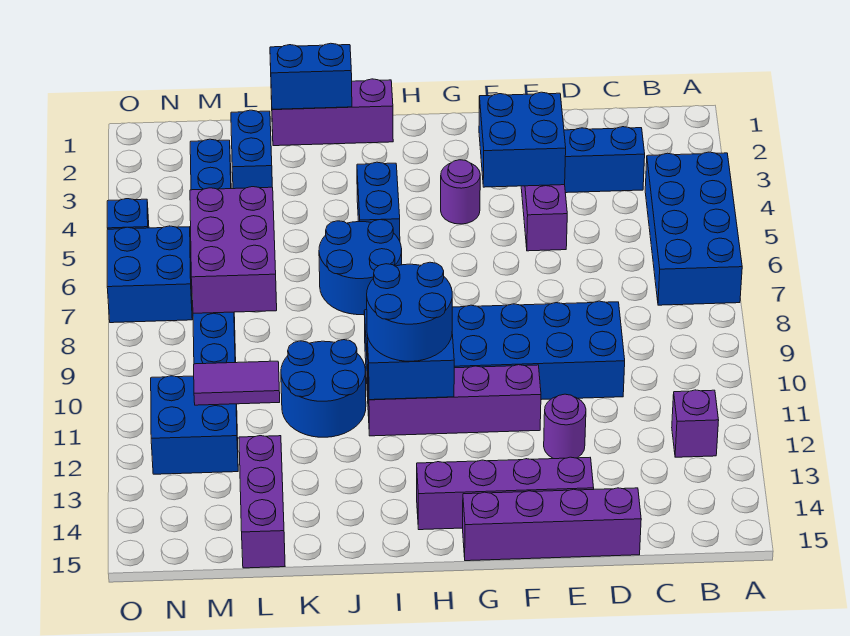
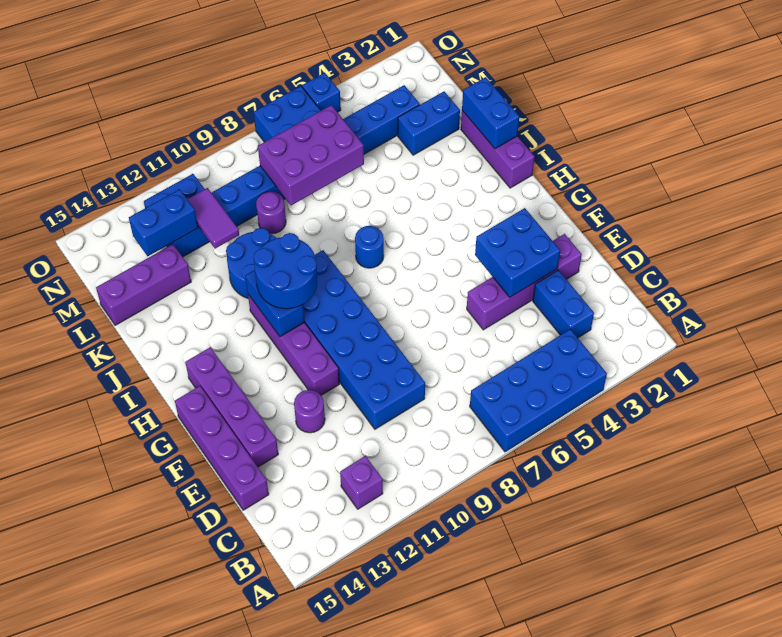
purple 1x1 round brick [441,160,480,224] -> purple 1x1 round brick moved to [256,191,286,234]
blue 1x2 brick [357,162,400,241] -> blue 1x2 brick moved to [129,189,198,256]
blue 2x2 round brick [319,220,402,315] -> blue 1x1 round brick [355,226,384,268]

